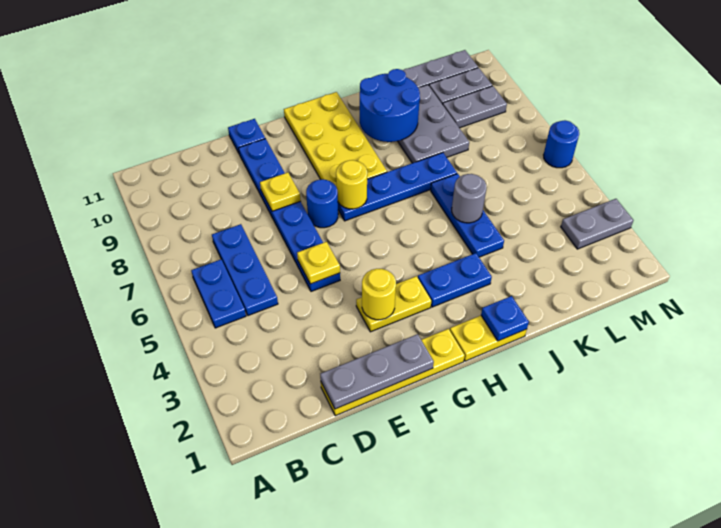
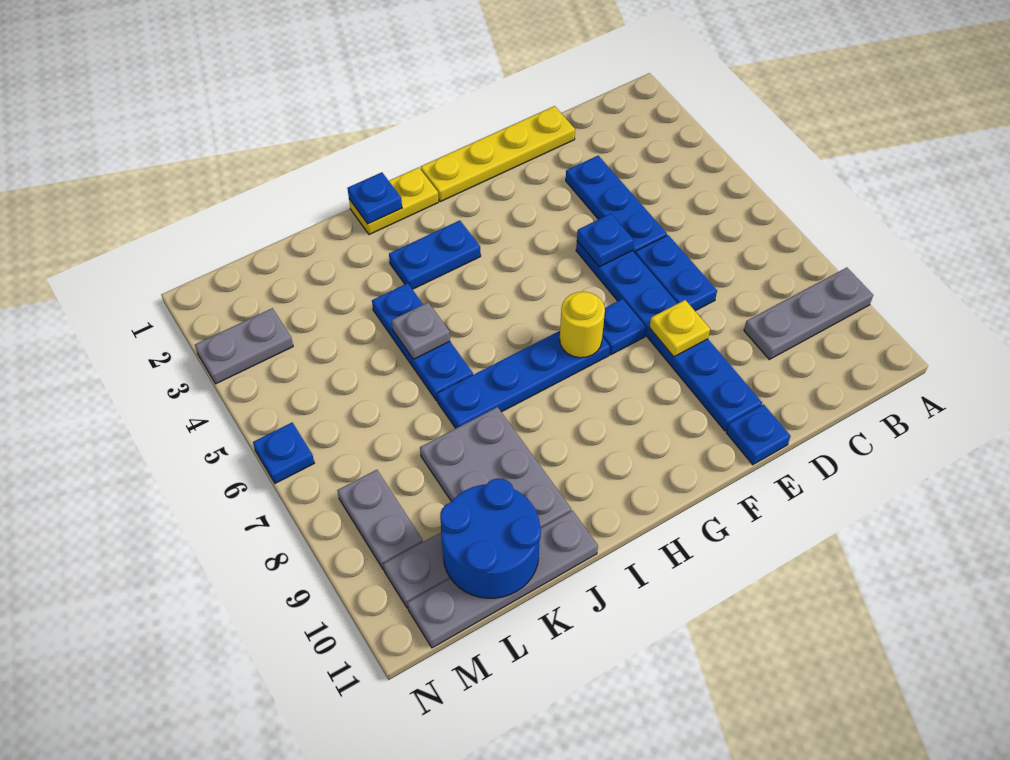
blue 1x2 plate [191,259,246,328] -> blue 1x2 plate moved to [635,235,717,311]
blue 1x3 plate [212,224,278,316] -> blue 1x3 plate moved to [566,156,667,253]
grey 1x3 plate [320,334,434,409] -> grey 1x3 plate moved to [744,268,873,359]
yellow 1x1 plate [297,242,340,284] -> blue 1x1 plate [577,214,634,267]
yellow 1x2 plate [356,276,431,332] -> none
yellow 1x1 round brick [362,269,396,320] -> none
blue 1x1 round brick [306,179,338,228] -> blue 1x1 plate [602,299,646,355]
yellow 2x4 plate [284,92,387,186] -> none
blue 2x2 round brick [360,69,420,142] -> blue 2x2 round brick moved to [440,478,541,598]
grey 1x1 round brick [452,174,486,223] -> grey 1x1 plate [392,302,450,359]
grey 1x2 plate [443,86,507,128] -> grey 1x2 plate turned to [337,470,423,570]
blue 1x1 round brick [544,120,579,168] -> blue 1x1 plate [253,423,314,483]

